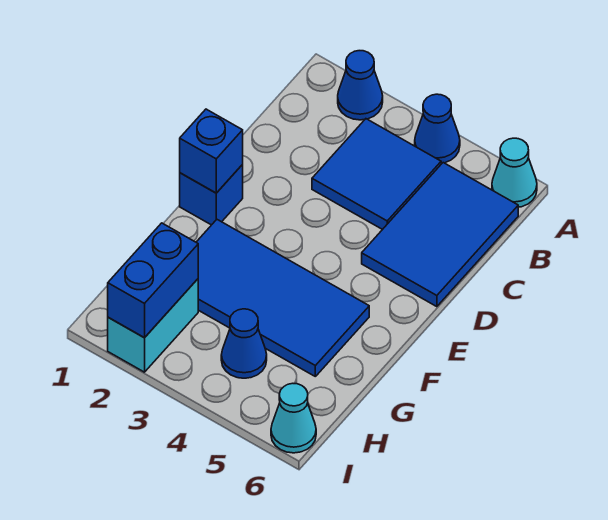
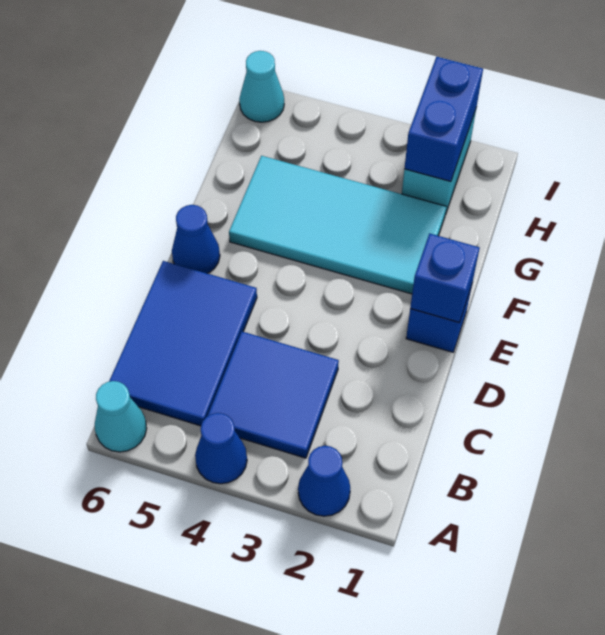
blue 2x4 tile [196,220,369,376] -> cyan 2x4 tile [229,156,446,294]
blue 1x1 cone [221,309,267,378] -> blue 1x1 cone moved to [172,205,220,274]

